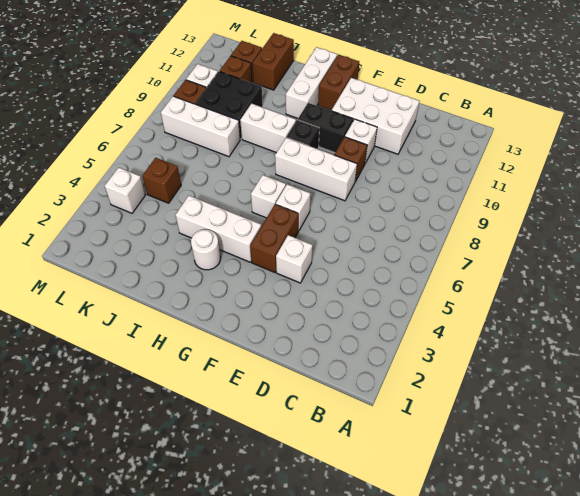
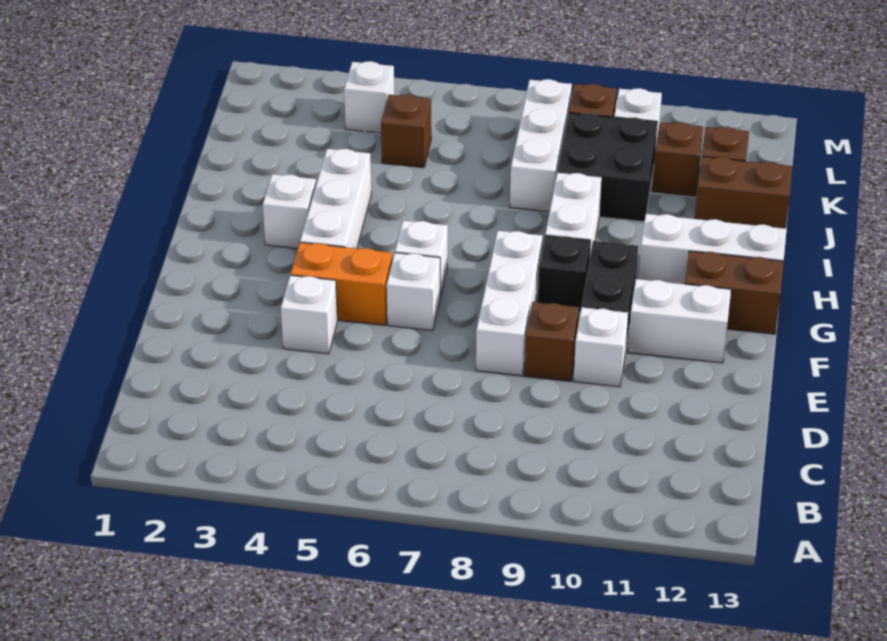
white 2x3 brick [332,78,419,154] -> white 1x2 brick [628,279,731,363]
brown 1x2 brick [250,204,299,272] -> orange 1x2 brick [291,242,393,325]
white 1x1 round brick [191,230,221,270] -> white 1x1 brick [263,174,316,249]

